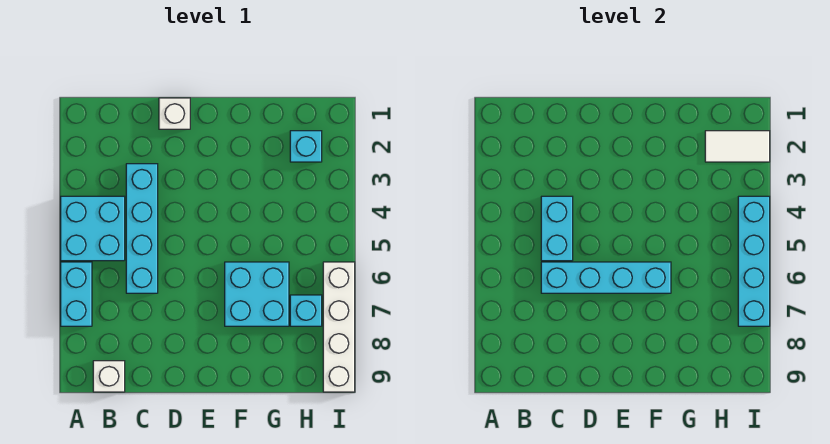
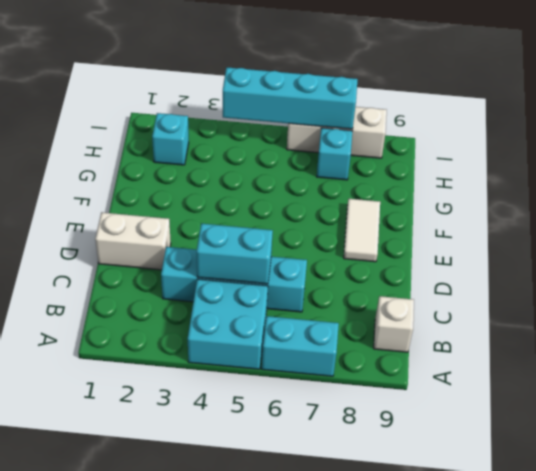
cyan 1x4 brick [541,262,671,293] -> none
white 1x1 brick [159,98,190,129] -> white 1x2 brick [95,212,171,270]
cyan 2x2 brick [225,262,289,326] -> none
white 1x2 tile [705,131,770,162] -> white 1x2 tile moved to [344,199,380,262]
white 1x4 brick [323,262,355,392] -> white 1x3 brick [287,107,387,158]

